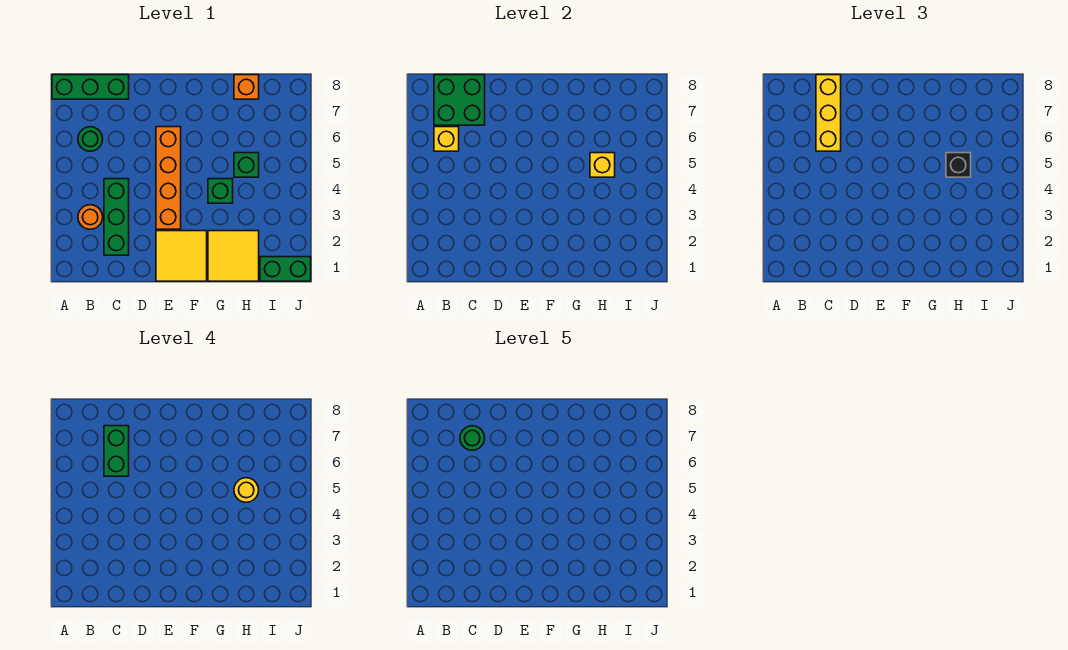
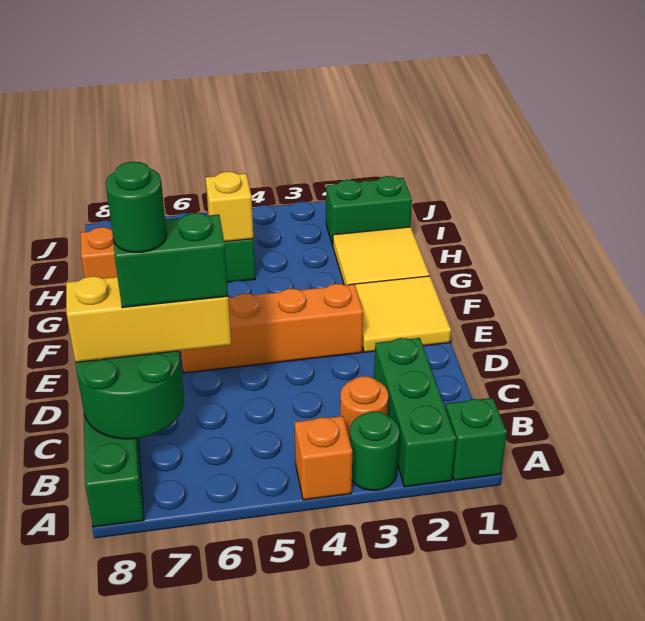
none -> orange 1x1 brick [295,416,352,500]
green 1x1 round brick [78,127,103,151] -> green 1x1 round brick moved to [350,411,400,490]
yellow 1x1 brick [434,127,459,151] -> none
green 2x2 brick [434,75,485,125] -> green 2x2 round brick [75,351,184,439]
green 1x3 brick [104,179,129,255] -> green 1x3 brick turned to [374,338,456,487]
green 1x1 brick [208,179,233,203] -> green 1x1 brick moved to [446,398,507,480]
black 1x1 brick [946,153,971,177] -> none
yellow 1x1 round brick [234,478,259,502] -> none
green 1x2 brick [260,257,311,281] -> green 1x2 brick turned to [326,176,412,245]

